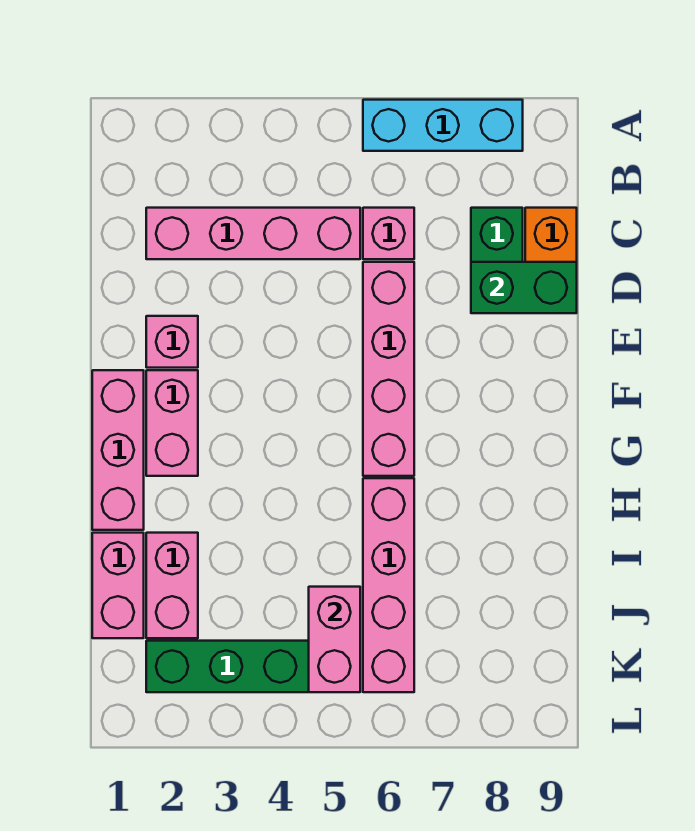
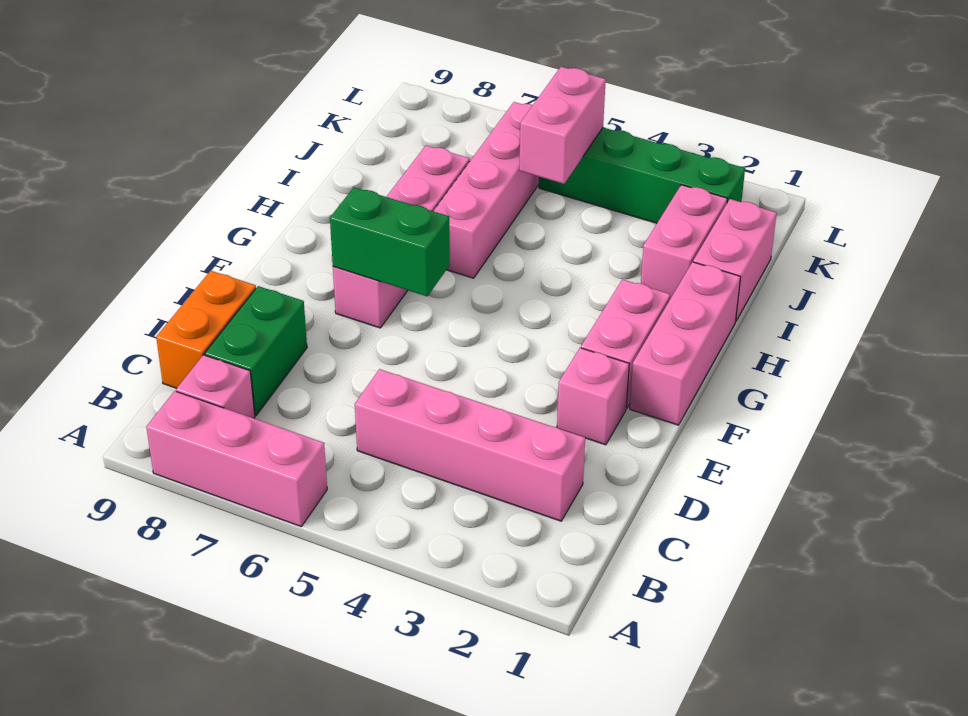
cyan 1x3 brick [363,100,523,151] -> pink 1x3 brick [146,391,327,526]
pink 1x1 brick [363,208,414,259] -> pink 1x1 brick moved to [176,355,255,418]
pink 1x4 brick [363,262,414,476] -> pink 1x4 brick moved to [333,145,470,328]
green 1x2 brick [471,262,577,313] -> green 1x2 brick moved to [330,187,450,296]

